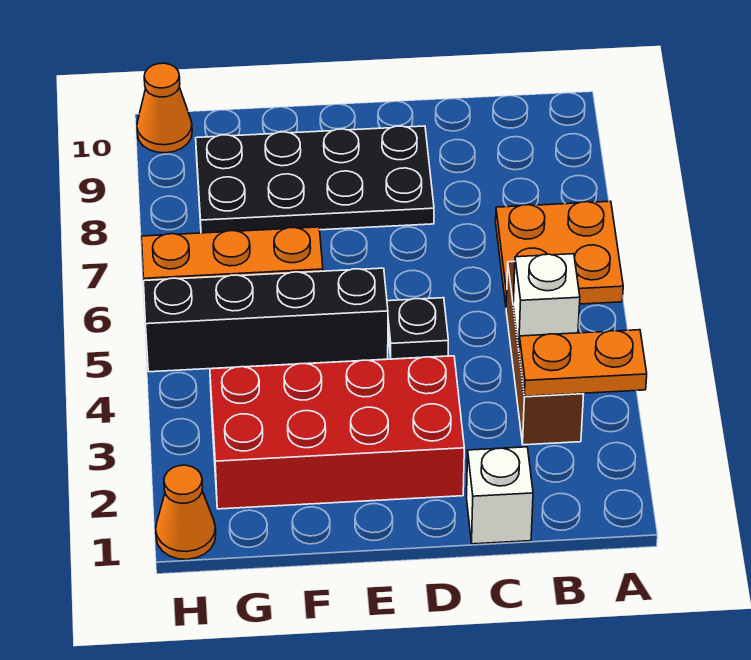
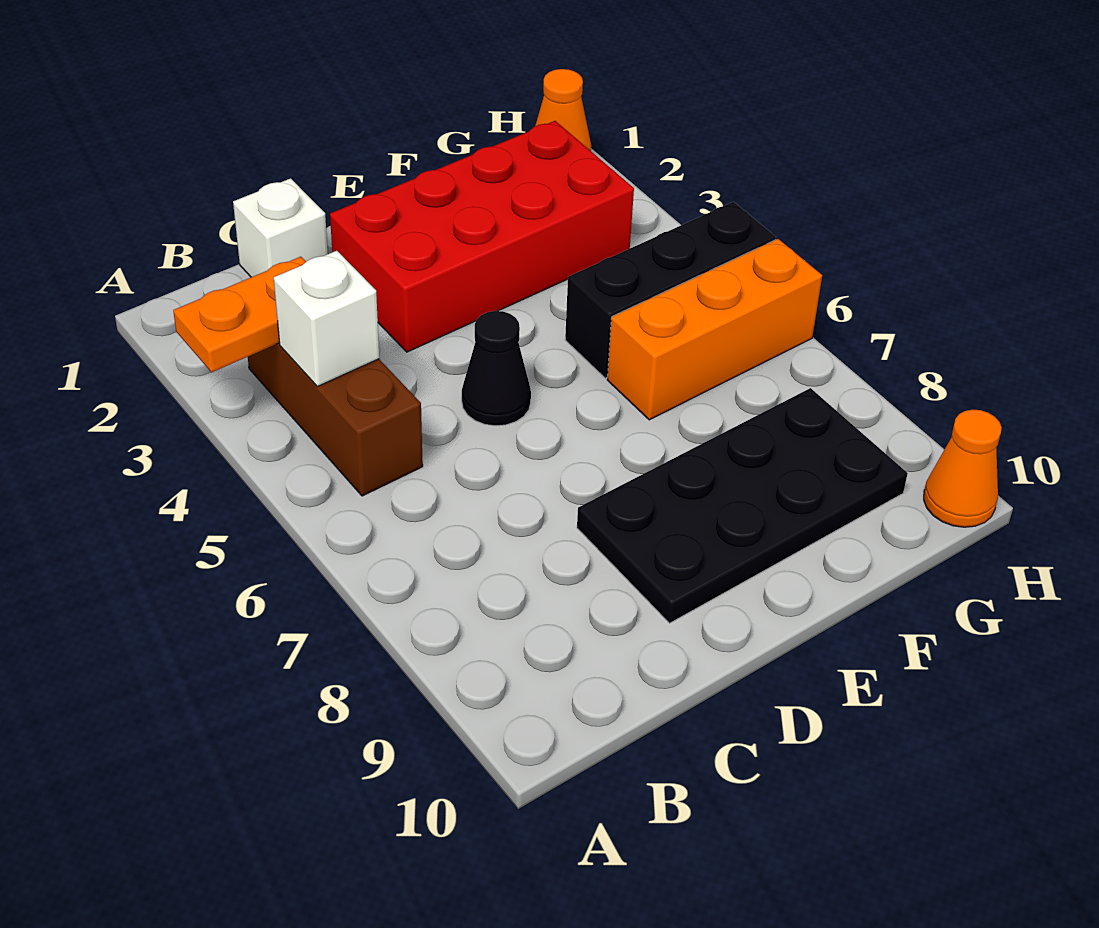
orange 2x2 plate [496,201,623,304] -> none
black 1x1 plate [387,298,448,359] -> black 1x1 cone [462,311,531,426]
black 1x4 brick [144,268,388,372] -> black 1x3 brick [565,202,776,378]

